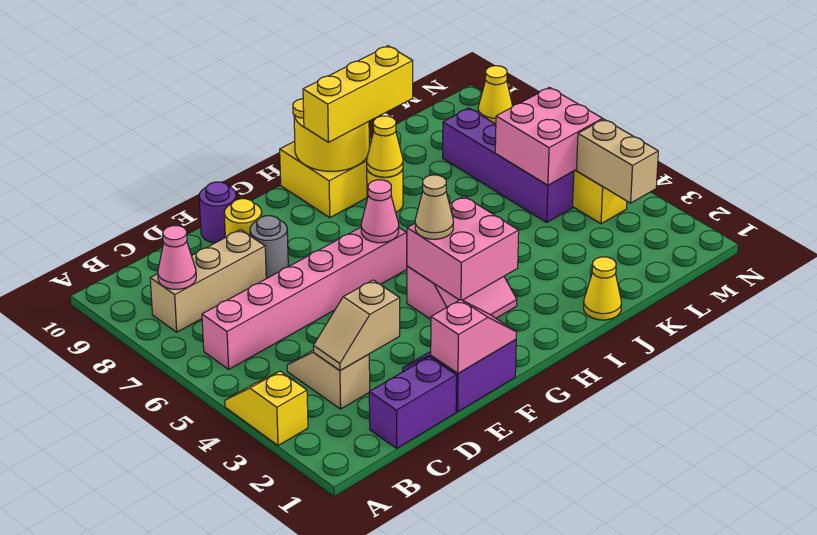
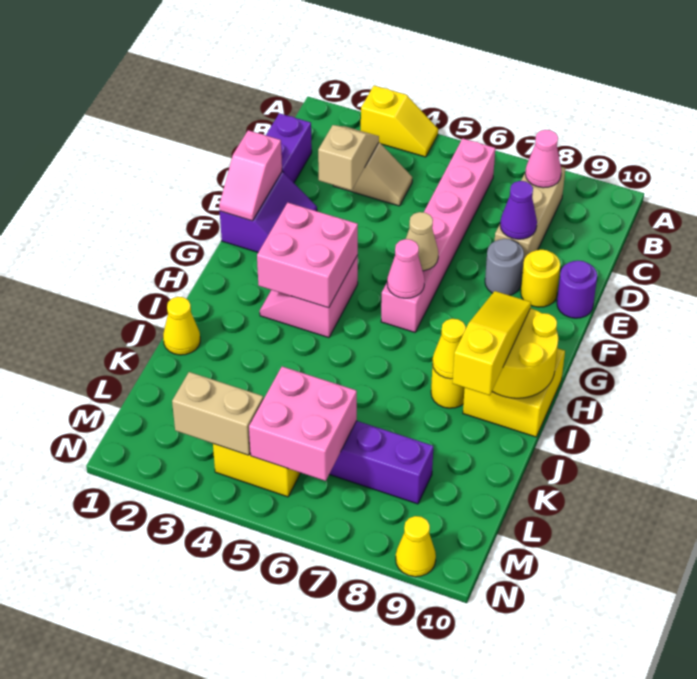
none -> purple 1x1 cone [500,181,537,239]
tan 1x1 cone [415,175,453,239] -> tan 1x1 cone moved to [406,212,438,271]
yellow 1x3 brick [303,46,413,142] -> yellow 1x3 slope [453,291,531,395]

